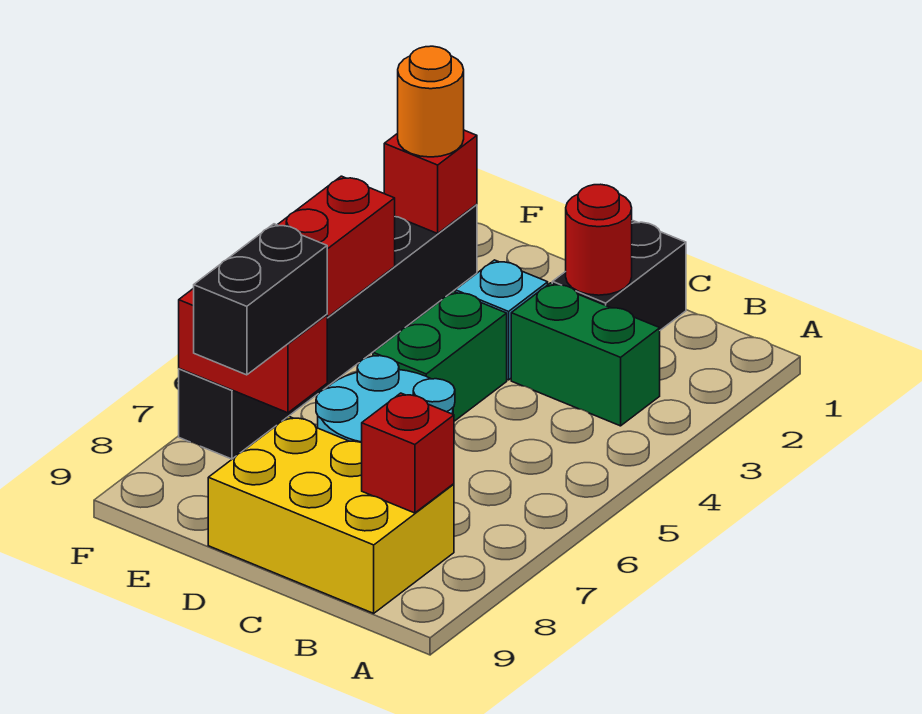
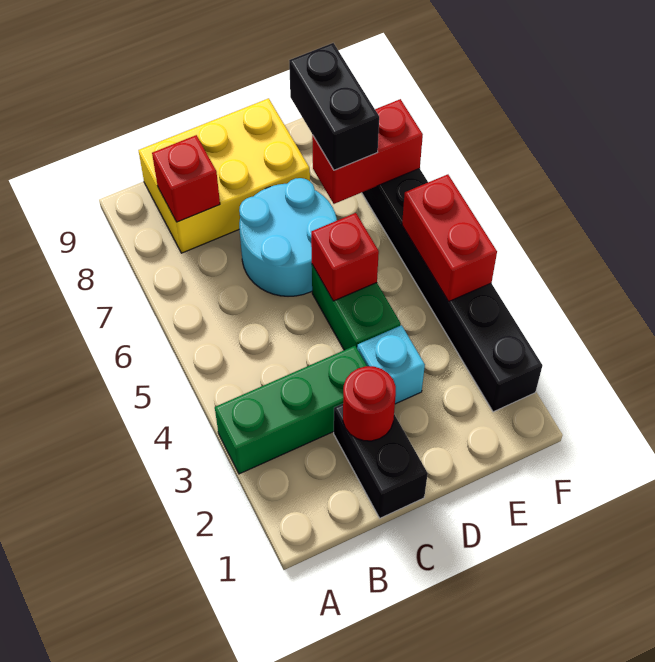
green 1x2 brick [511,283,660,426] -> green 1x3 brick [215,346,367,474]
red 1x1 brick [384,130,477,233] -> red 1x1 brick moved to [311,213,379,301]
orange 1x1 round brick [398,46,464,157] -> none

